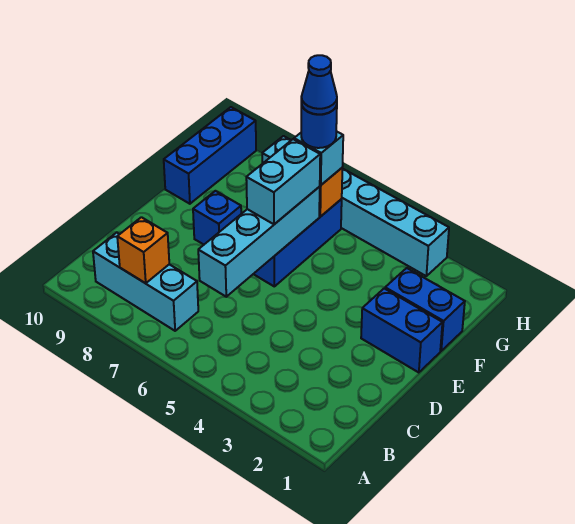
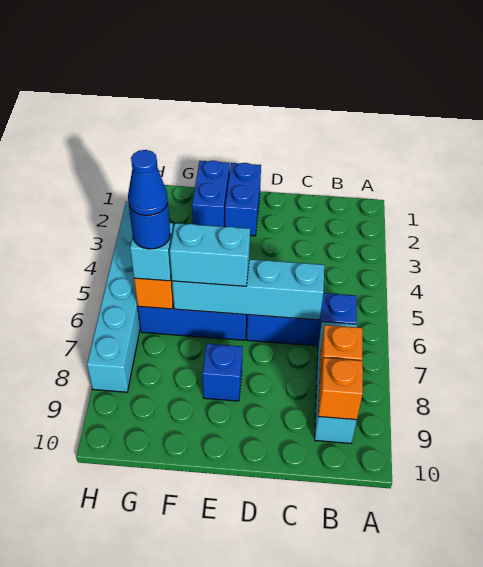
none -> orange 1x1 brick [318,358,363,420]
blue 1x3 brick [164,107,256,204] -> blue 1x3 brick moved to [247,293,357,346]

